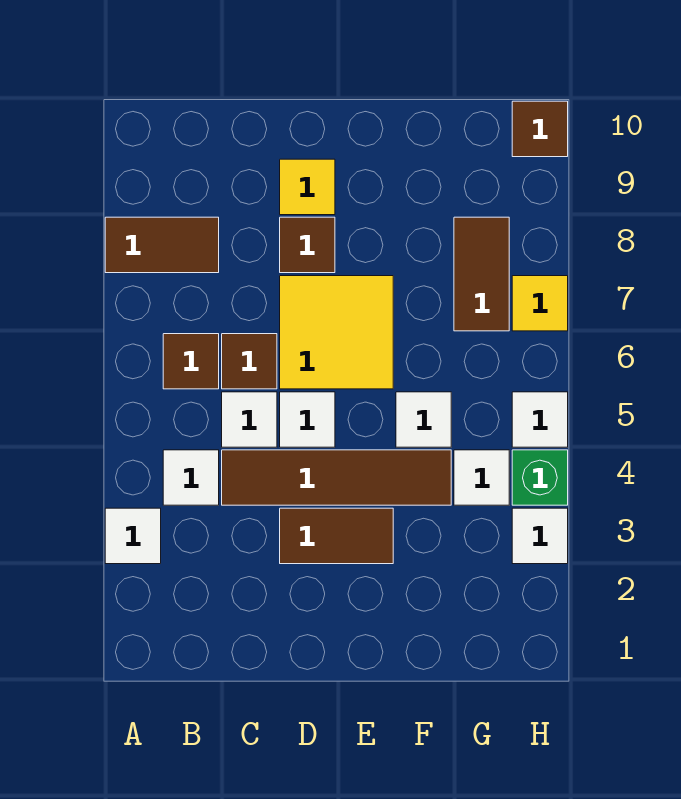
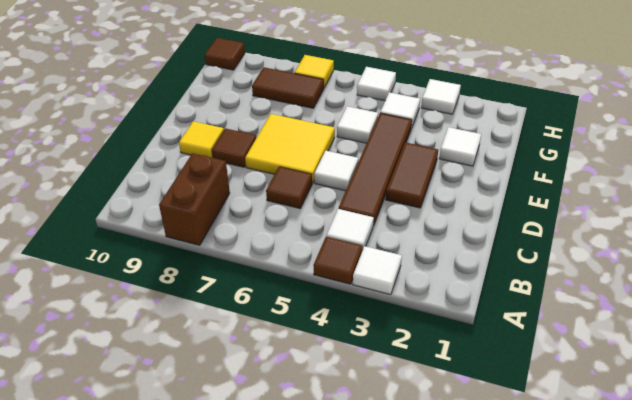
brown 1x2 tile [105,217,219,273] -> brown 1x2 brick [159,153,230,245]
brown 1x1 tile [163,334,219,389] -> brown 1x1 tile moved to [314,237,362,284]
white 1x1 tile [222,392,277,447] -> white 1x1 tile moved to [439,127,481,166]
green 1x1 brick [512,450,568,505] -> none

